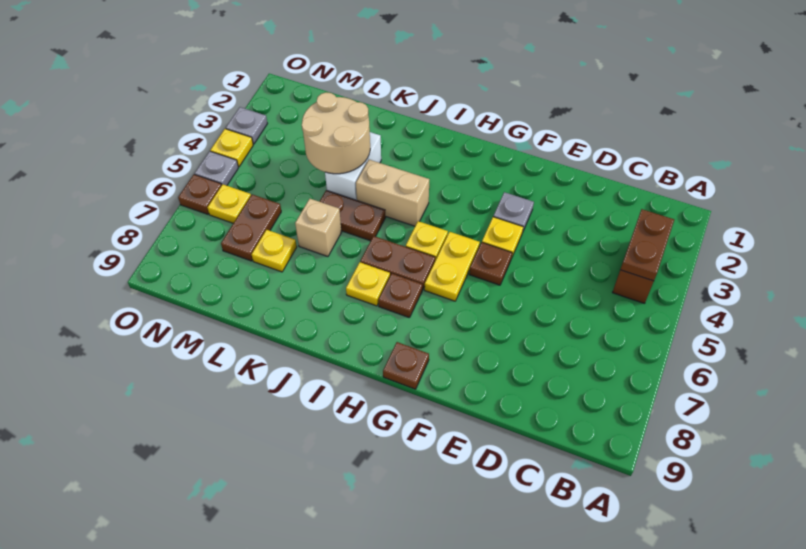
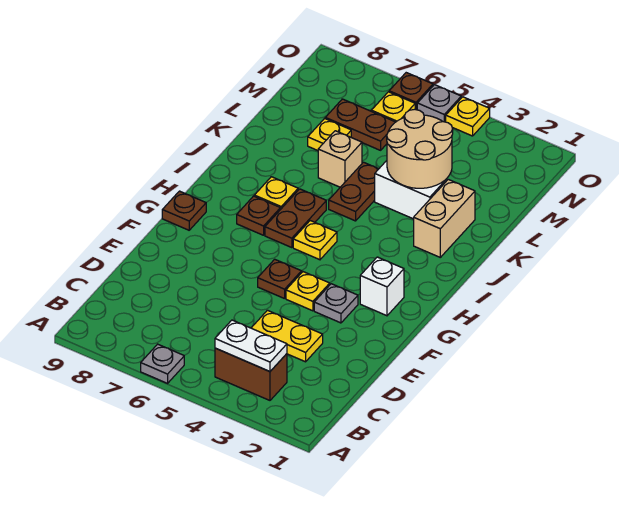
brown 1x2 plate [620,209,674,281] -> white 1x2 plate [215,320,287,372]
none -> white 1x1 brick [360,257,404,316]
yellow 1x2 plate [424,232,480,301] -> yellow 1x2 plate moved to [252,310,323,362]
tan 1x2 brick [356,160,429,226] -> tan 1x2 brick moved to [414,179,475,257]
grey 1x1 plate [226,107,267,144] -> grey 1x1 plate moved to [141,344,184,383]

